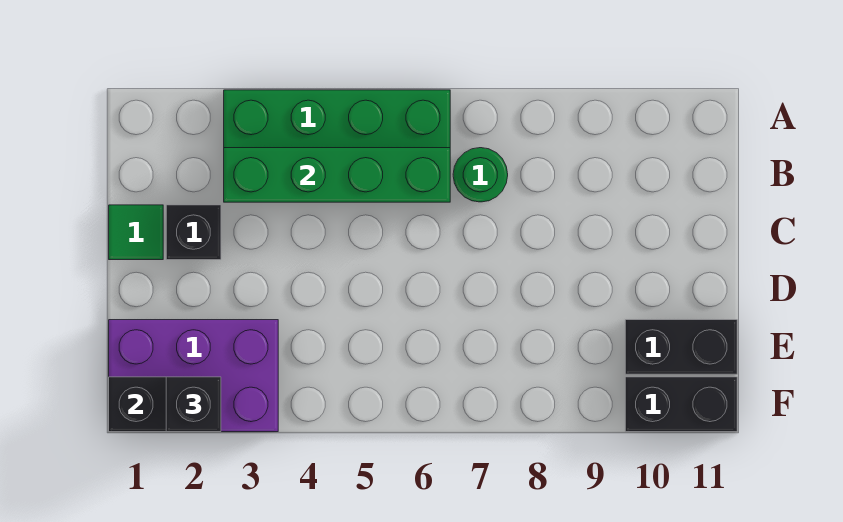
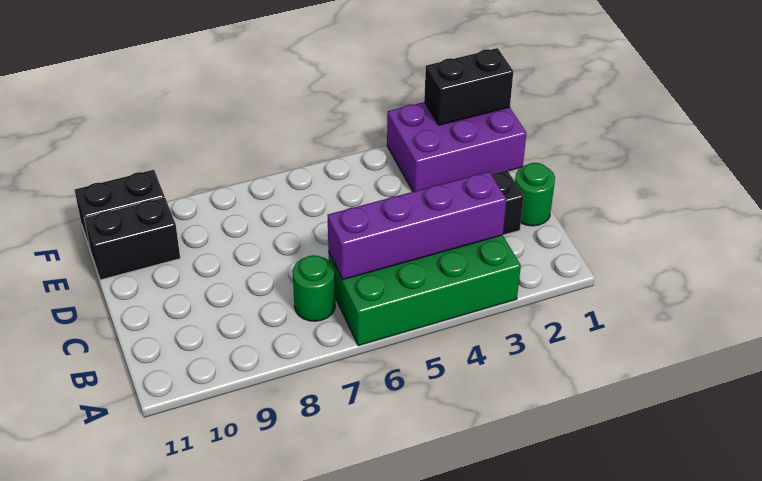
green 1x4 brick [224,148,450,202] -> purple 1x4 brick [328,172,506,280]
green 1x1 tile [109,205,163,260] -> green 1x1 round brick [515,163,555,226]
black 1x1 brick [166,377,221,432] -> none

